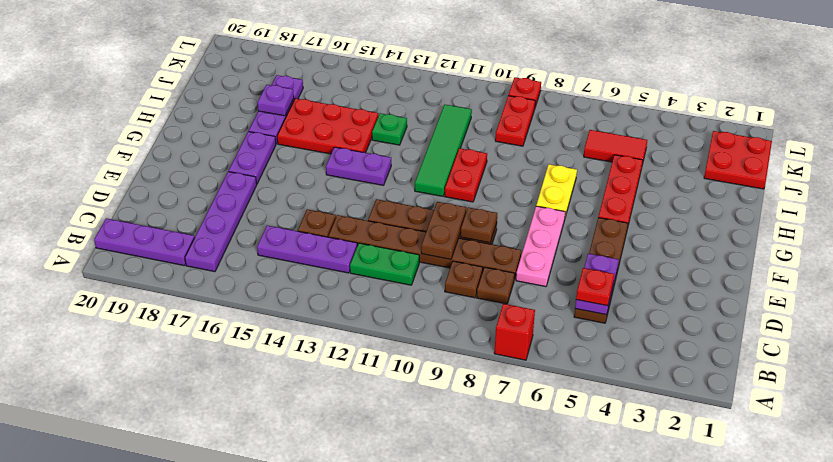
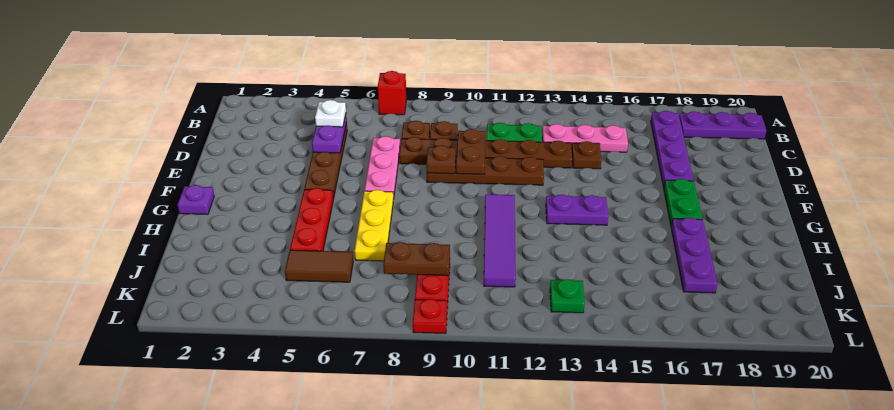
red 1x1 plate [576,268,614,306] -> white 1x1 plate [315,100,346,127]
purple 1x3 plate [257,226,357,273] -> pink 1x3 plate [542,124,628,152]
purple 1x2 plate [229,132,276,184] -> green 1x2 plate [664,179,703,226]
yellow 1x2 plate [536,164,577,217] -> yellow 1x3 plate [355,190,393,261]
red 1x2 plate [445,148,487,202] -> none
green 1x4 tile [415,105,472,196] -> purple 1x4 tile [484,194,516,287]
red 2x3 plate [277,98,378,154] -> none
green 1x1 plate [372,113,407,145] -> green 1x1 plate moved to [550,279,585,313]
purple 1x1 plate [257,85,294,116] -> purple 1x1 plate moved to [177,185,214,214]
red 2x2 plate [704,131,772,189] -> none
red 1x2 tile [584,130,647,164] -> brown 1x2 tile [285,250,353,282]
none -> brown 1x2 plate [383,242,450,276]

